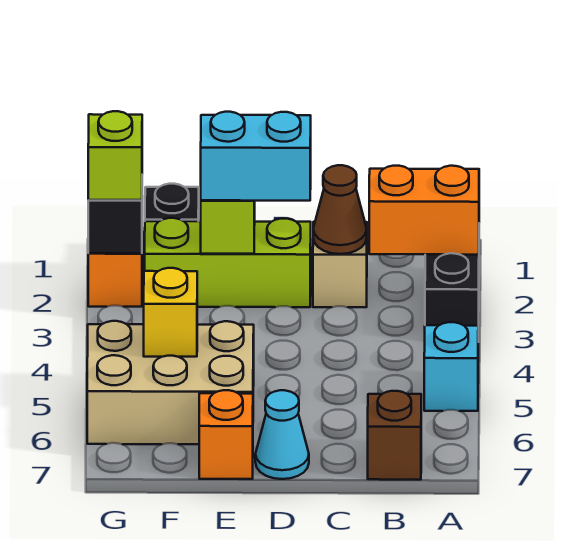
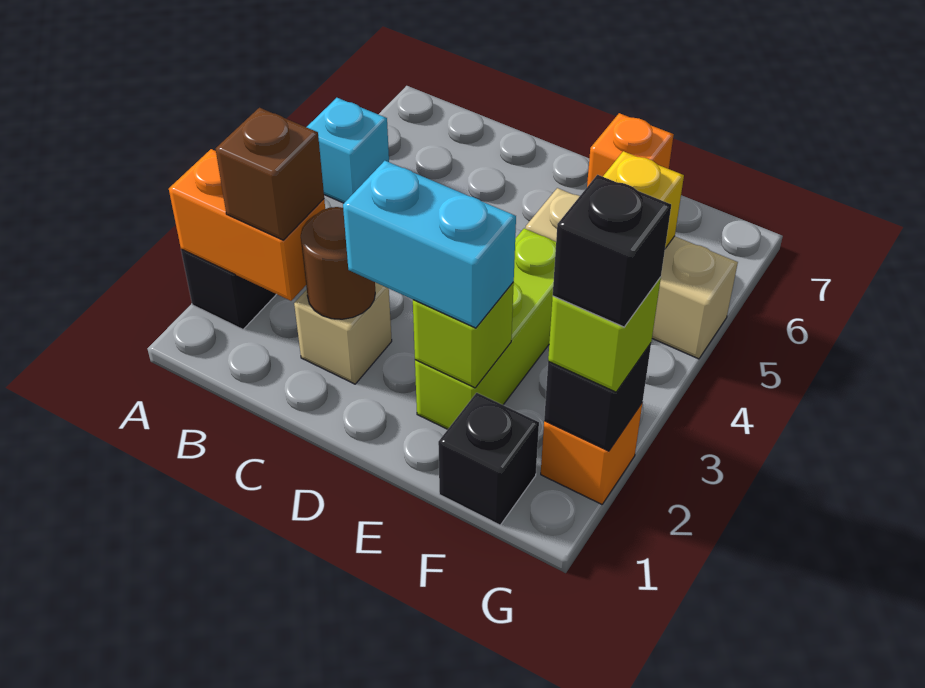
brown 1x1 brick [368,391,421,480] -> brown 1x1 brick moved to [216,108,324,240]
brown 1x1 cone [313,165,367,254] -> brown 1x1 round brick [301,207,375,319]
lime 1x3 brick [145,218,311,307] -> lime 1x3 brick turned to [415,228,556,429]
cyan 1x1 cone [255,390,309,479] -> none
tan 2x3 brick [87,321,254,444] -> tan 1x3 brick [525,188,738,359]
none -> black 1x1 brick [553,175,671,327]

